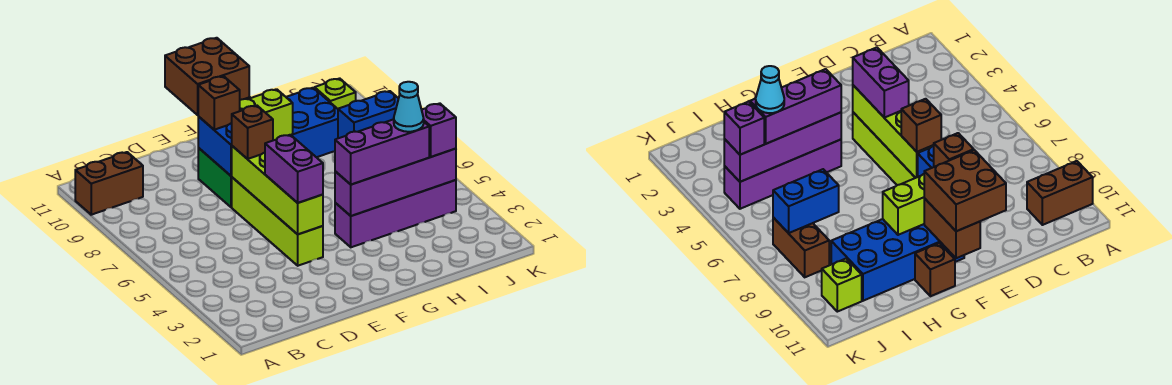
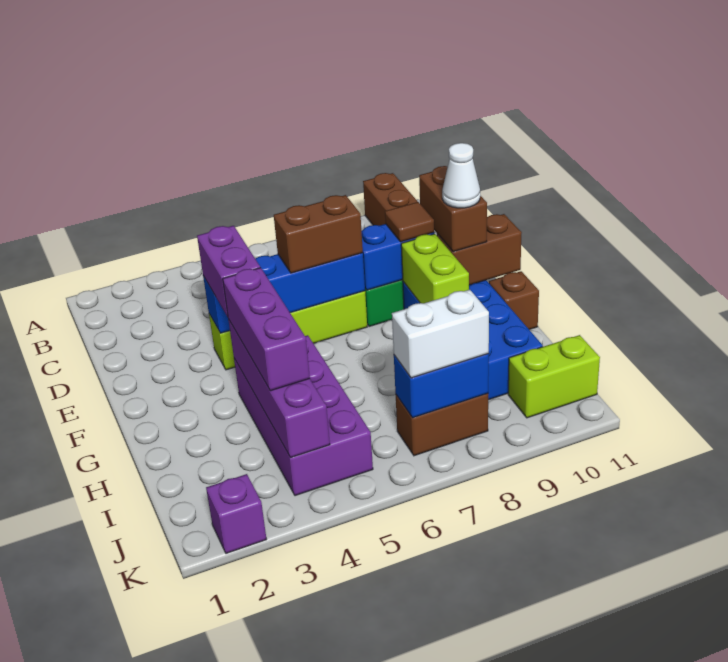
lime 1x4 brick [232,146,323,234] -> blue 1x4 brick [203,253,365,333]
purple 1x2 brick [265,135,323,203] -> purple 1x2 brick turned to [197,226,260,317]
brown 1x1 brick [232,106,273,159] -> brown 1x2 brick [274,195,363,273]
brown 1x1 brick [198,76,240,130] -> brown 1x1 tile [385,202,434,242]
brown 2x2 brick [165,38,249,115] -> brown 1x2 brick [419,166,487,252]
none -> white 1x1 cone [442,143,480,208]
purple 1x4 brick [335,180,456,247] -> purple 2x4 brick [234,335,373,496]
cyan 1x1 cone [394,82,424,132] -> none
blue 1x2 brick [338,91,399,138] -> blue 1x2 brick turned to [394,354,489,418]
purple 1x1 brick [422,103,456,157] -> purple 1x1 brick moved to [206,474,267,554]
none -> white 1x2 brick [392,290,489,378]
lime 1x1 brick [315,78,356,109] -> lime 1x2 brick [508,335,600,418]

